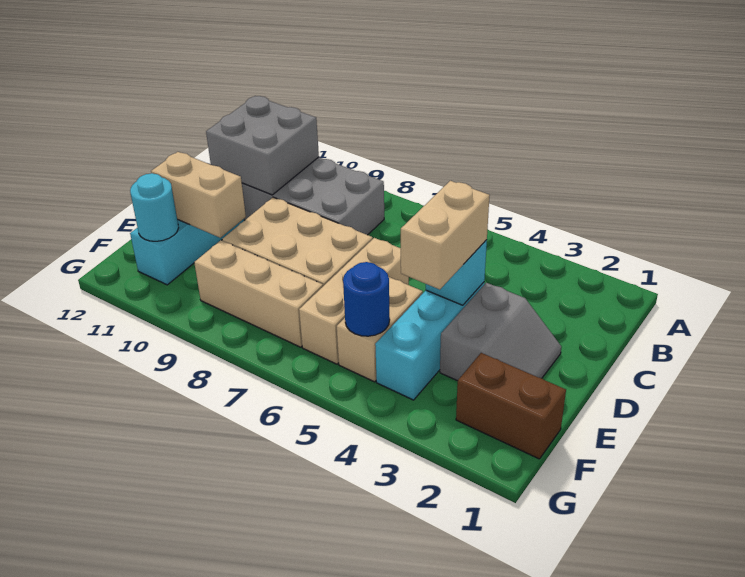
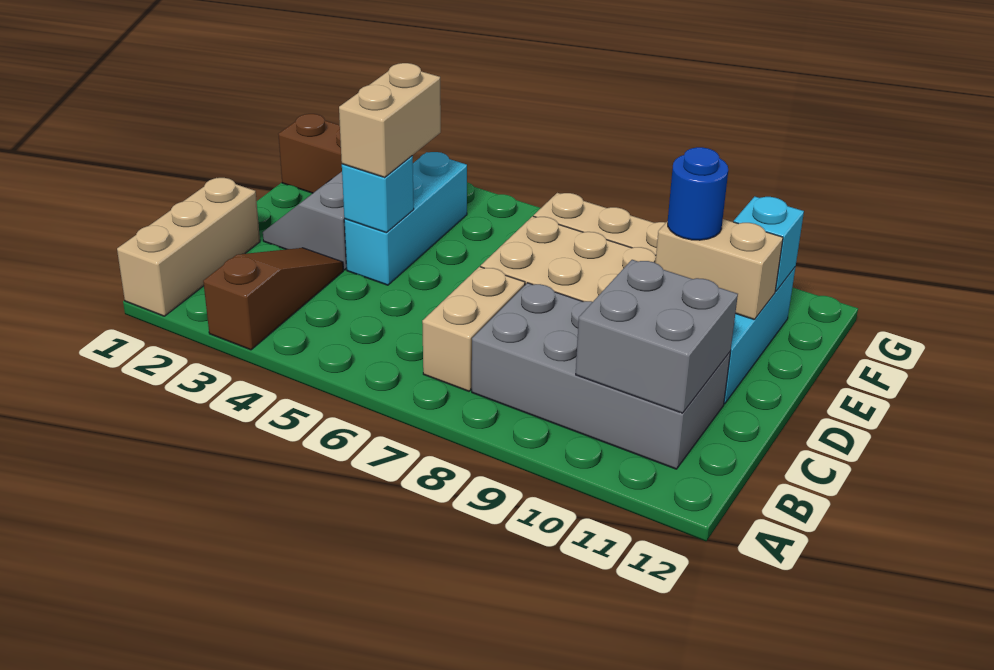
none -> brown 1x3 slope [203,248,343,350]
tan 1x3 brick [299,238,409,364] -> tan 1x3 brick moved to [117,178,260,316]
tan 1x2 brick [337,277,423,382] -> tan 1x2 brick moved to [422,267,525,391]
blue 1x1 round brick [343,262,390,336] -> blue 1x1 round brick moved to [668,147,728,240]
cyan 1x1 round brick [130,173,179,241] -> cyan 1x1 brick [734,196,804,291]

